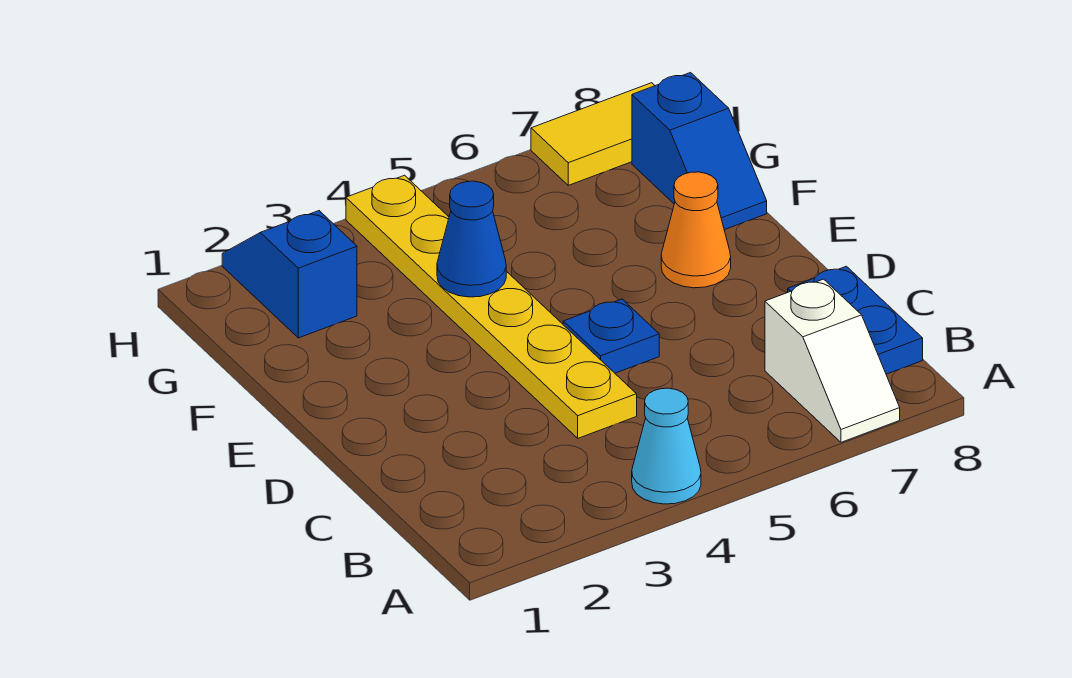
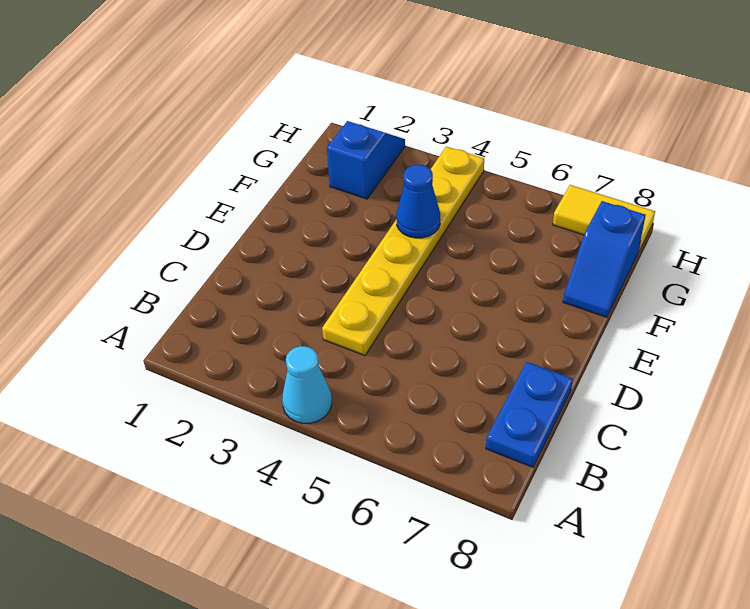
white 1x2 slope [765,279,900,442] -> none
blue 1x1 plate [563,299,659,373] -> none
orange 1x1 cone [661,172,731,288] -> none

